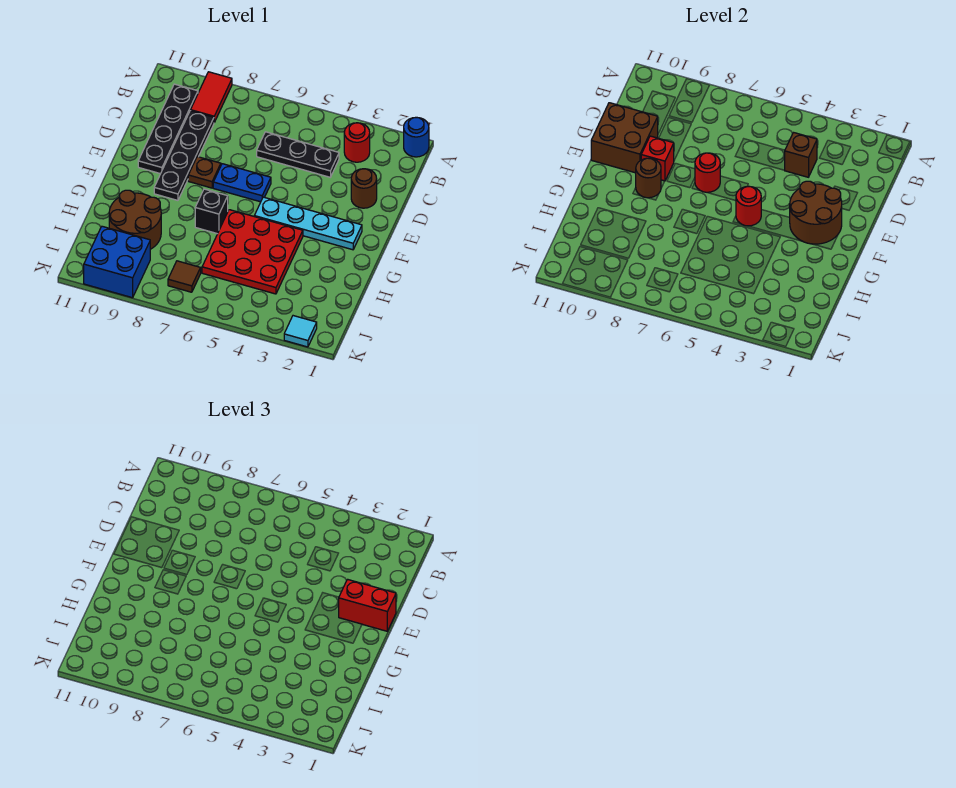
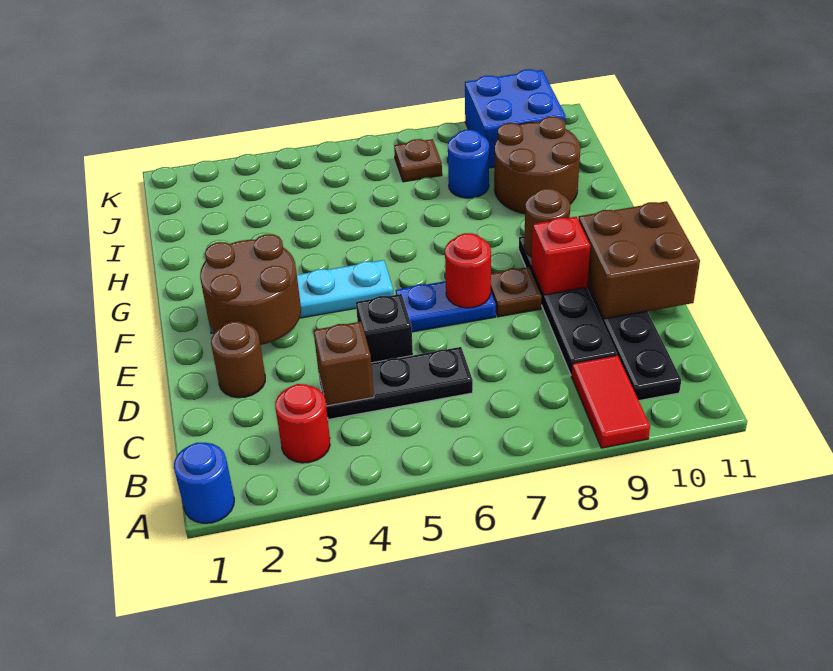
red 1x2 brick [339,579,396,631] -> none
red 1x1 round brick [736,186,761,226] -> none
red 3x3 plate [202,210,303,294] -> none
black 1x1 brick [195,189,228,234] -> black 1x1 brick moved to [356,294,413,363]
none -> blue 1x1 round brick [448,130,489,198]
brown 1x1 tile [168,261,201,292] -> brown 1x1 plate [394,139,442,182]
cyan 1x1 tile [284,316,317,347] -> none

